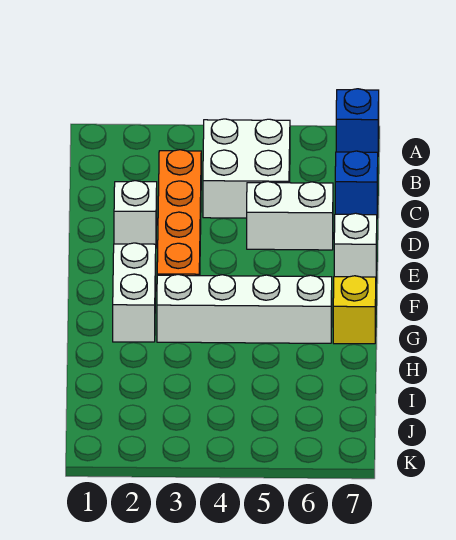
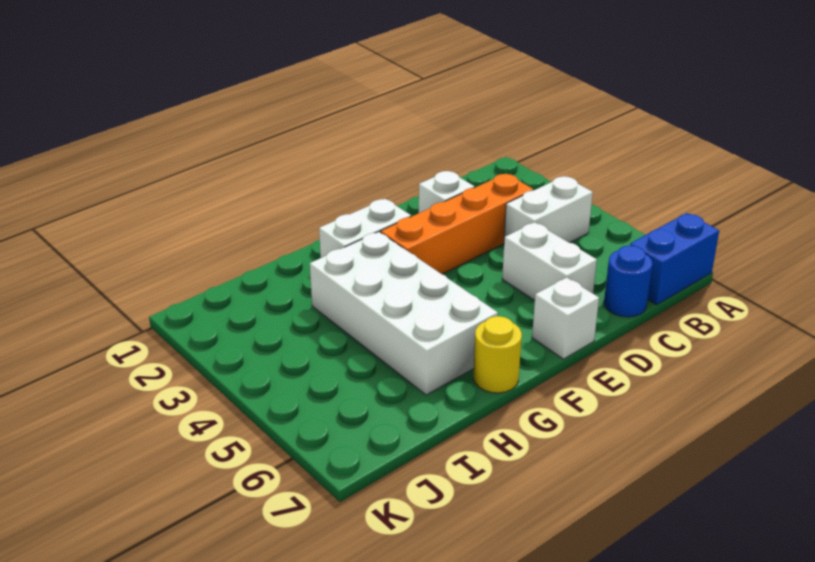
blue 1x1 brick [336,89,379,153] -> blue 1x2 brick [630,213,719,305]
white 2x2 brick [203,119,290,218] -> white 1x2 brick [504,176,593,243]
blue 1x1 brick [335,151,378,215] -> blue 1x1 round brick [604,246,652,317]
white 1x4 brick [157,274,332,343] -> white 2x4 brick [310,232,498,395]
yellow 1x1 brick [333,276,376,344] -> yellow 1x1 round brick [473,316,522,393]

